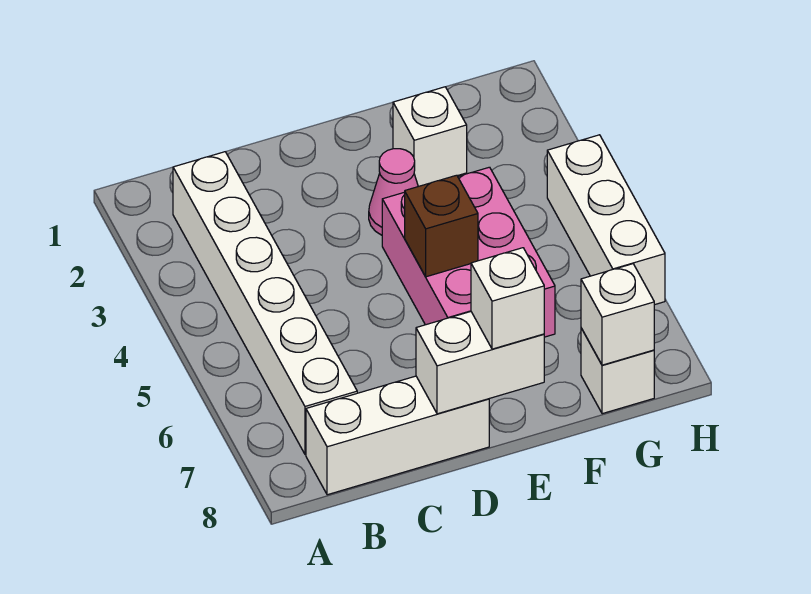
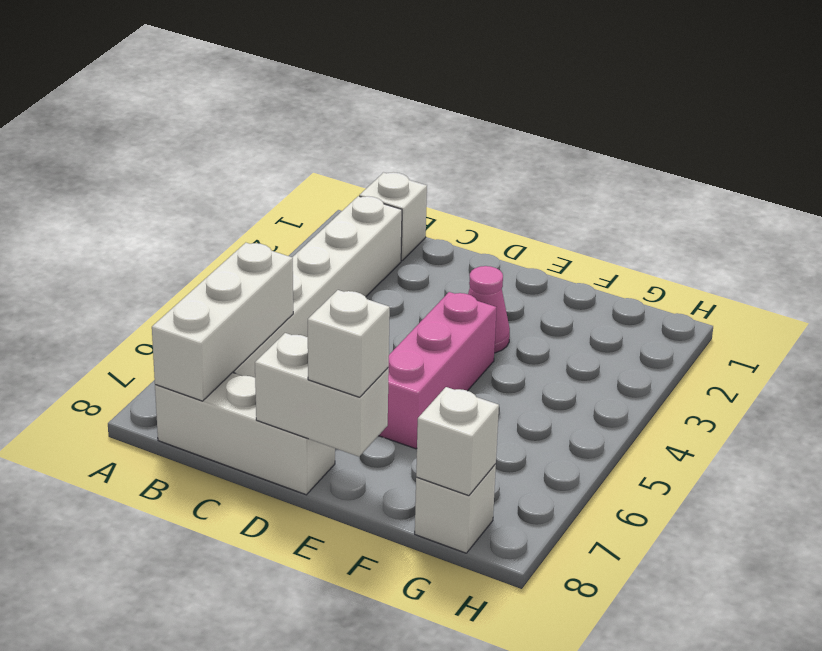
pink 2x3 brick [382,167,555,337] -> pink 1x3 brick [379,292,497,449]
brown 1x1 brick [405,175,478,277] -> none
white 1x1 brick [393,87,467,186] -> white 1x1 brick moved to [359,172,427,261]
white 1x3 brick [547,135,665,305] -> white 1x3 brick moved to [152,243,293,401]

